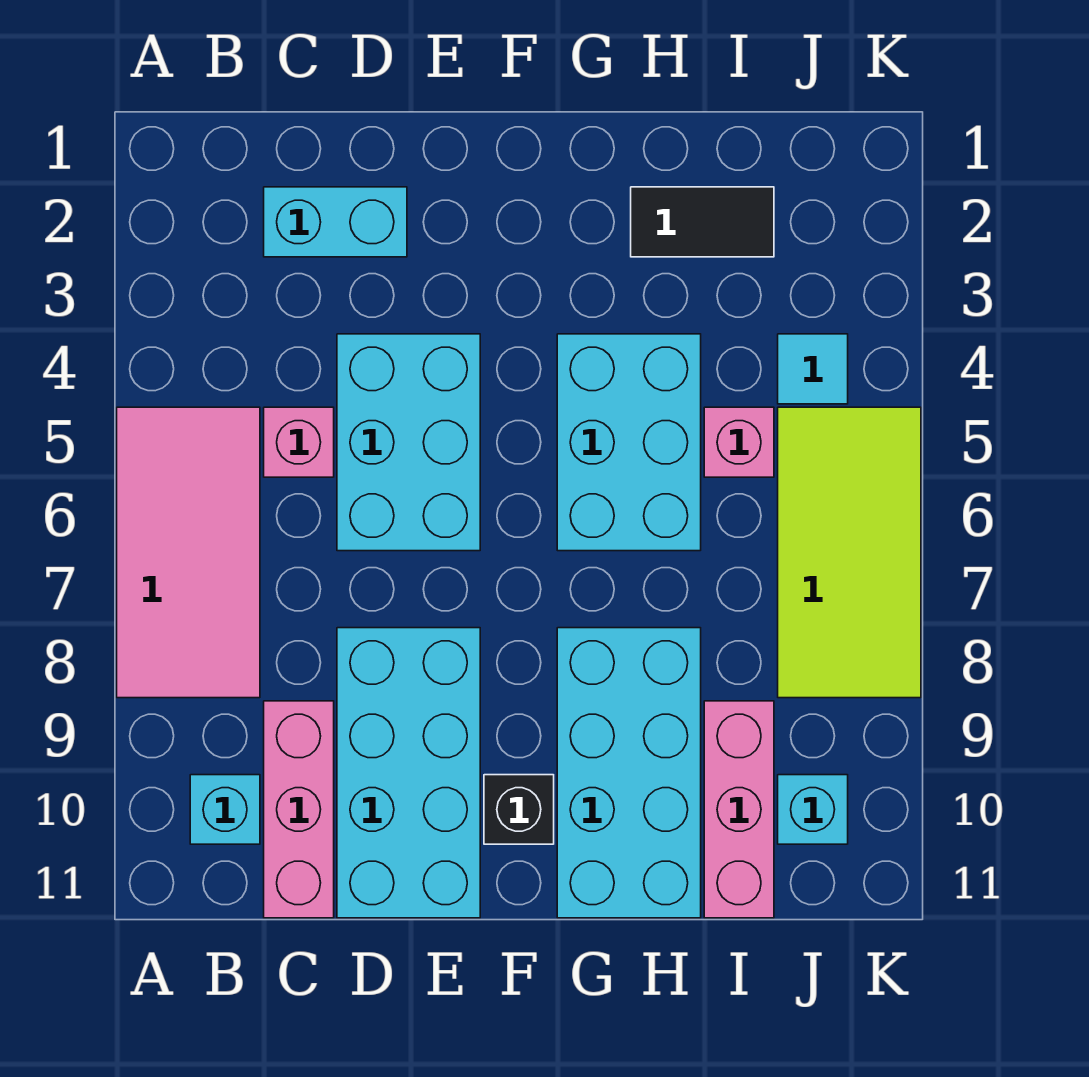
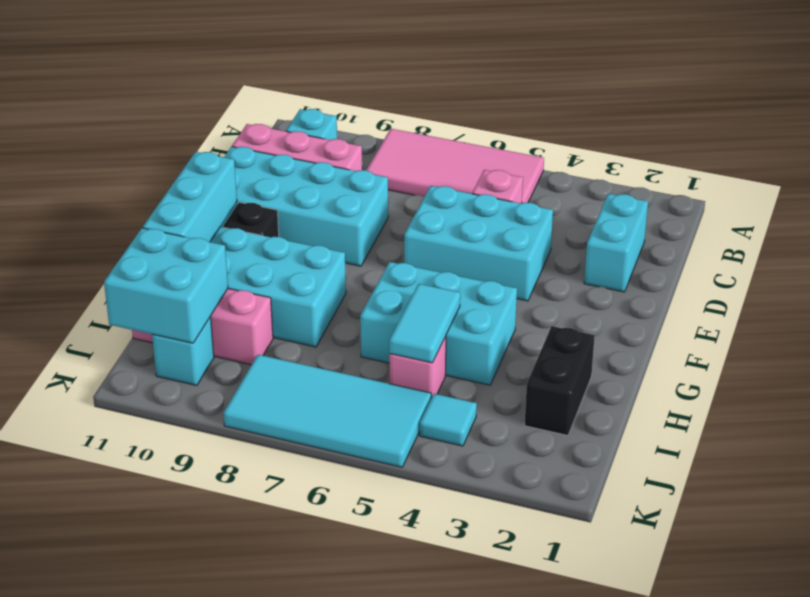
none -> cyan 1x3 brick [143,152,237,242]
black 1x2 tile [631,187,774,257] -> black 1x2 brick [525,326,595,435]
none -> cyan 1x2 tile [389,284,460,363]
none -> cyan 2x2 brick [104,228,228,343]
lime 2x4 tile [778,407,921,698] -> cyan 2x4 tile [224,355,431,467]

